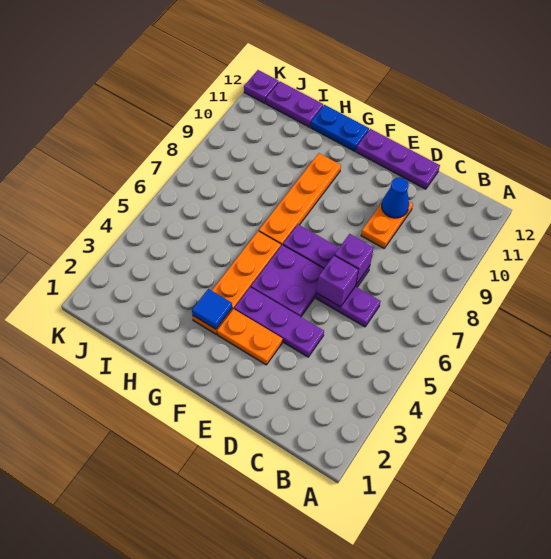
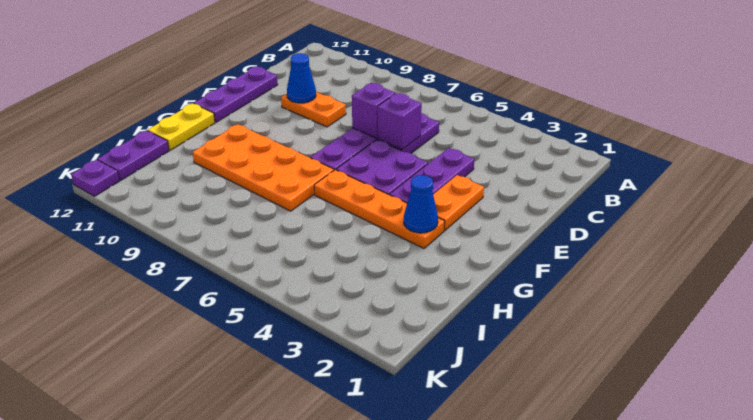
blue 1x1 tile [192,289,232,329] -> blue 1x1 cone [404,175,438,233]
orange 1x4 plate [259,153,341,246] -> orange 2x4 plate [193,124,334,211]
blue 1x2 plate [310,105,369,151] -> yellow 1x2 plate [148,104,215,150]

